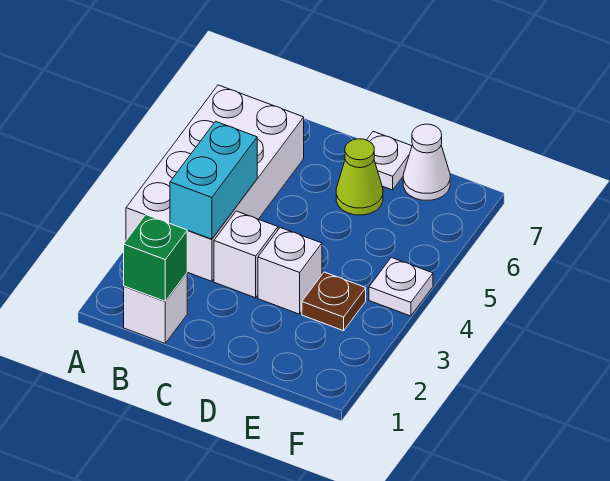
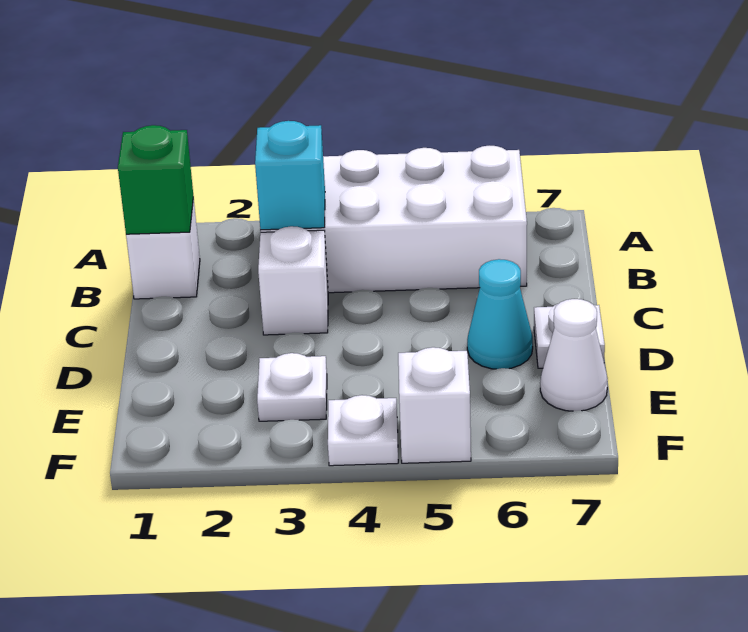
cyan 1x2 brick [170,121,257,239] -> cyan 1x1 brick [255,121,325,230]
white 1x1 brick [258,228,322,314] -> white 1x1 brick moved to [398,347,471,463]
lime 1x1 cone [336,139,383,215] -> cyan 1x1 cone [467,259,533,369]
brown 1x1 plate [302,272,366,331] -> white 1x1 plate [257,353,327,421]

